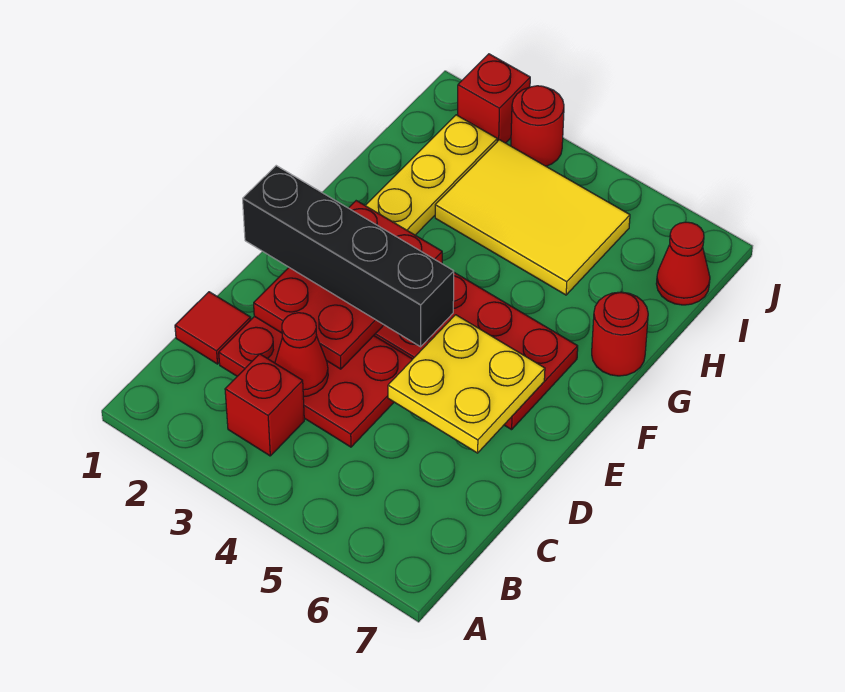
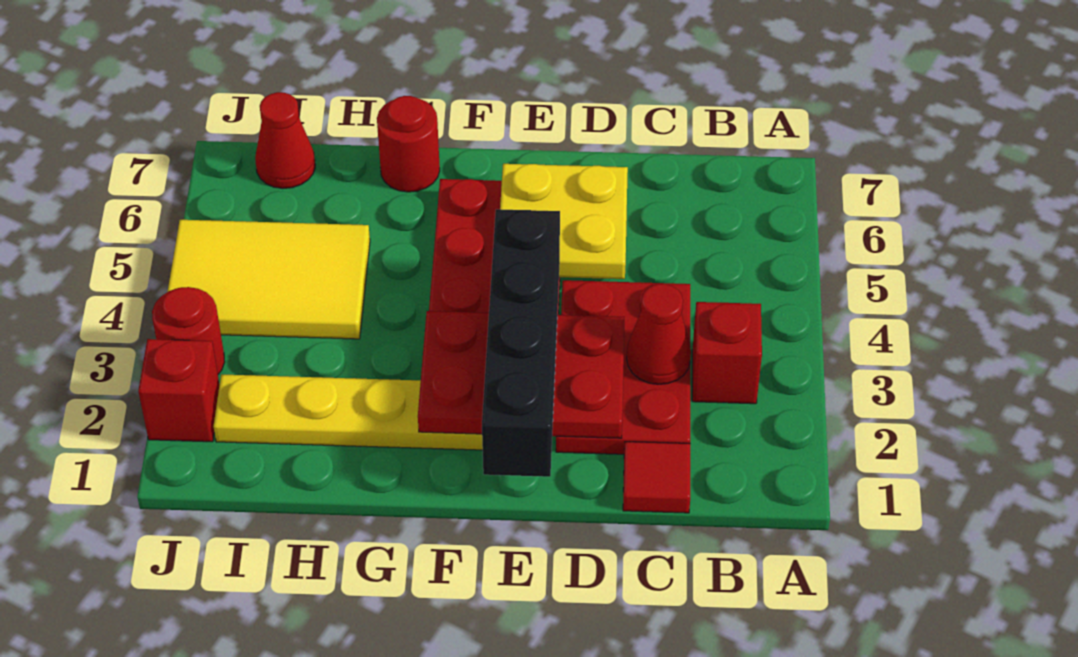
yellow 2x3 tile [435,140,630,295] -> yellow 2x3 tile turned to [168,220,370,339]

